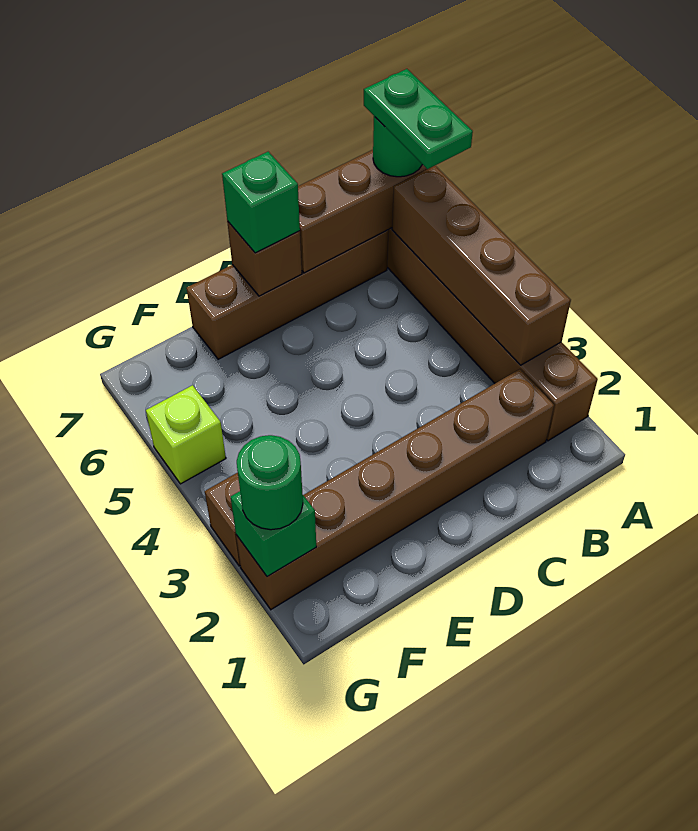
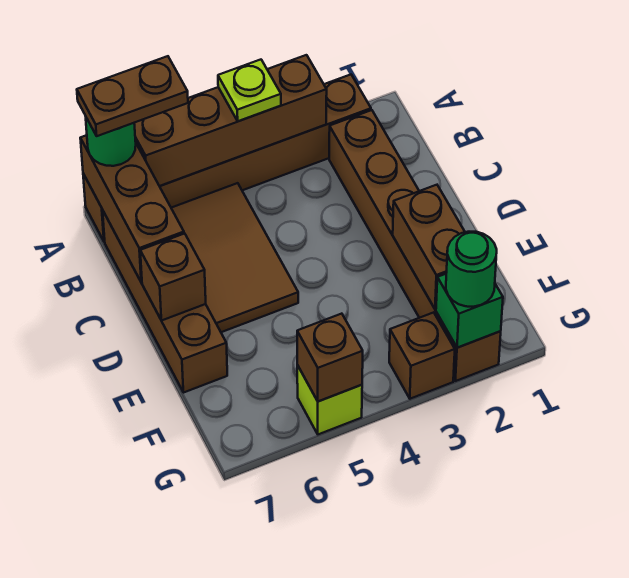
none -> lime 1x1 plate [218,60,281,121]
green 1x2 plate [364,69,473,169] -> brown 1x2 plate [77,56,188,136]
none -> brown 2x3 tile [171,183,298,332]
green 1x1 brick [222,152,300,253] -> none
none -> brown 1x2 brick [393,185,465,309]
none -> brown 1x1 brick [297,314,363,401]

